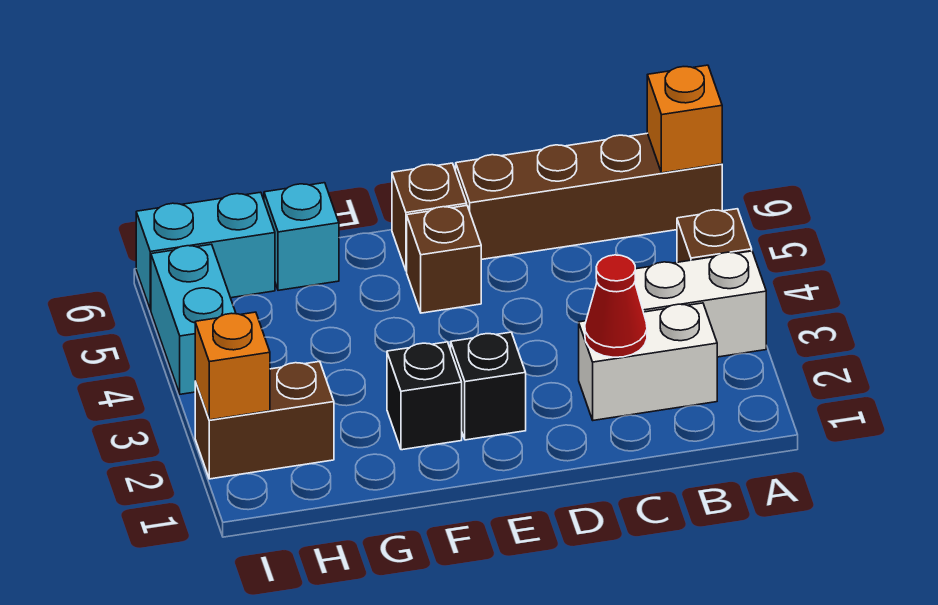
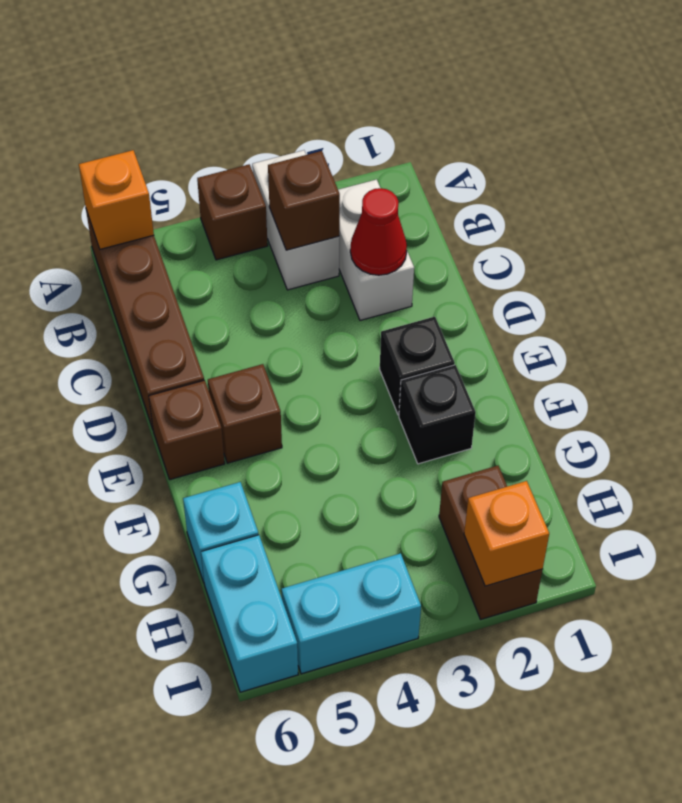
none -> brown 1x1 brick [268,151,340,250]

